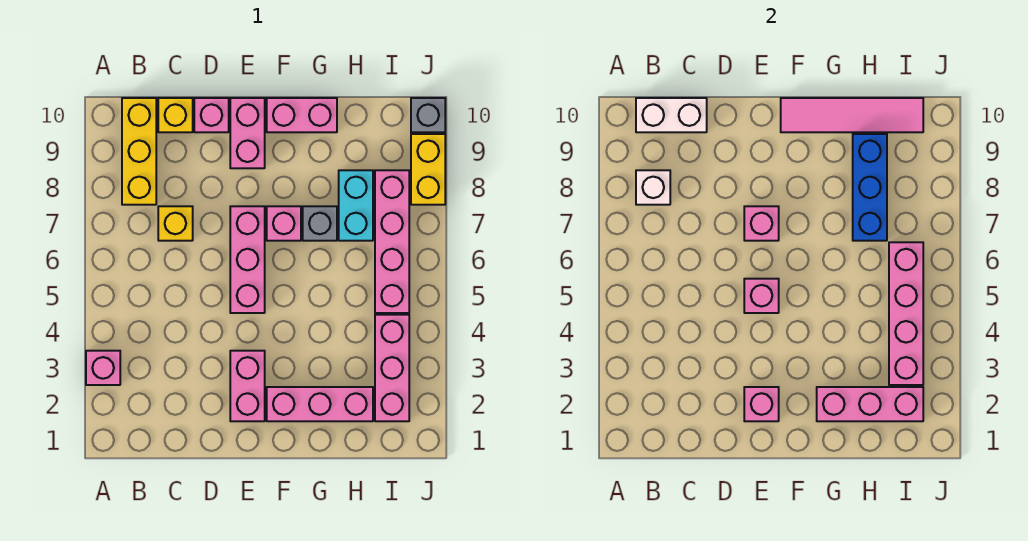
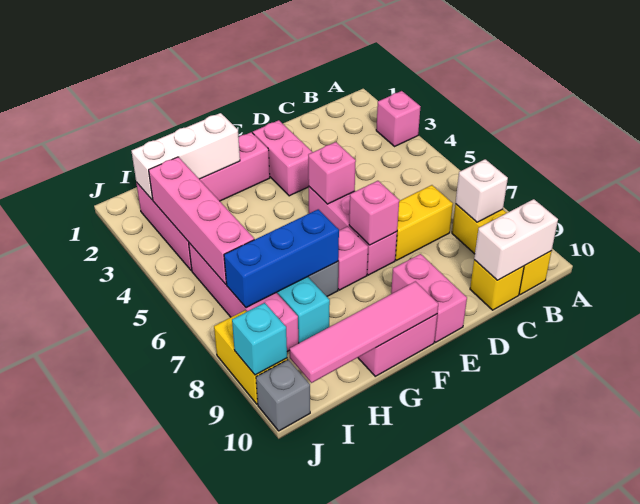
yellow 1x1 brick [158,206,193,241] -> yellow 1x2 brick [395,185,453,260]
pink 1x1 brick [194,98,229,132] -> none
pink 1x1 brick [744,387,779,421] -> none
pink 1x3 brick [817,387,923,421] -> white 1x3 brick [131,113,240,200]
blue 1x3 brick [853,134,887,241] -> blue 1x3 brick turned to [224,209,339,308]
none -> cyan 1x1 brick [232,303,287,375]

